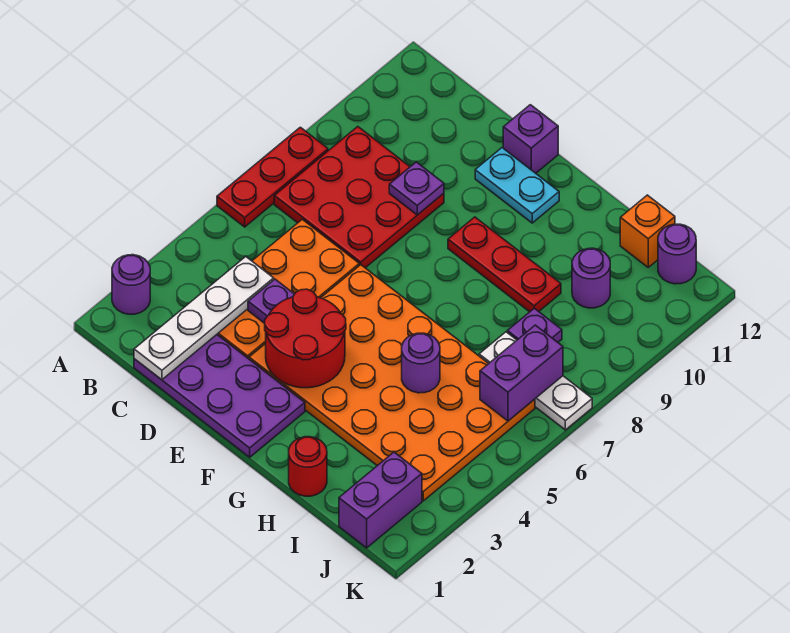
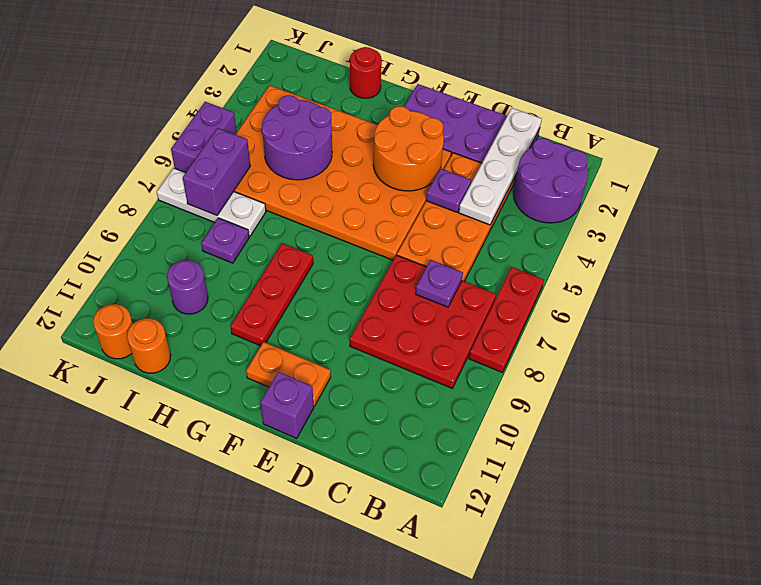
purple 1x1 round brick [112,255,150,314] -> purple 2x2 round brick [514,138,588,223]
purple 1x1 plate [389,162,444,215] -> purple 1x1 plate moved to [416,260,463,307]
red 2x2 round brick [265,289,346,388] -> orange 2x2 round brick [373,106,444,191]
cyan 1x2 plate [475,148,559,223] -> orange 1x2 plate [246,342,331,406]
red 1x3 plate [448,217,561,312] -> red 1x3 plate turned to [231,243,313,346]
purple 1x1 round brick [402,333,440,393] -> purple 2x2 round brick [262,95,332,180]
orange 1x1 brick [620,195,675,267] -> orange 1x1 round brick [127,318,171,373]
purple 1x2 brick [339,452,422,548] -> purple 1x2 brick moved to [171,102,237,173]
purple 1x1 round brick [658,224,696,284] -> orange 1x1 round brick [93,304,133,359]

